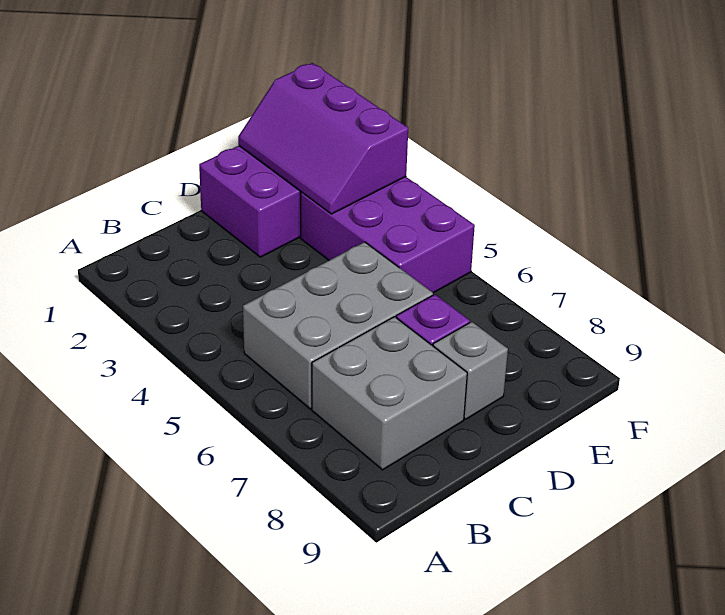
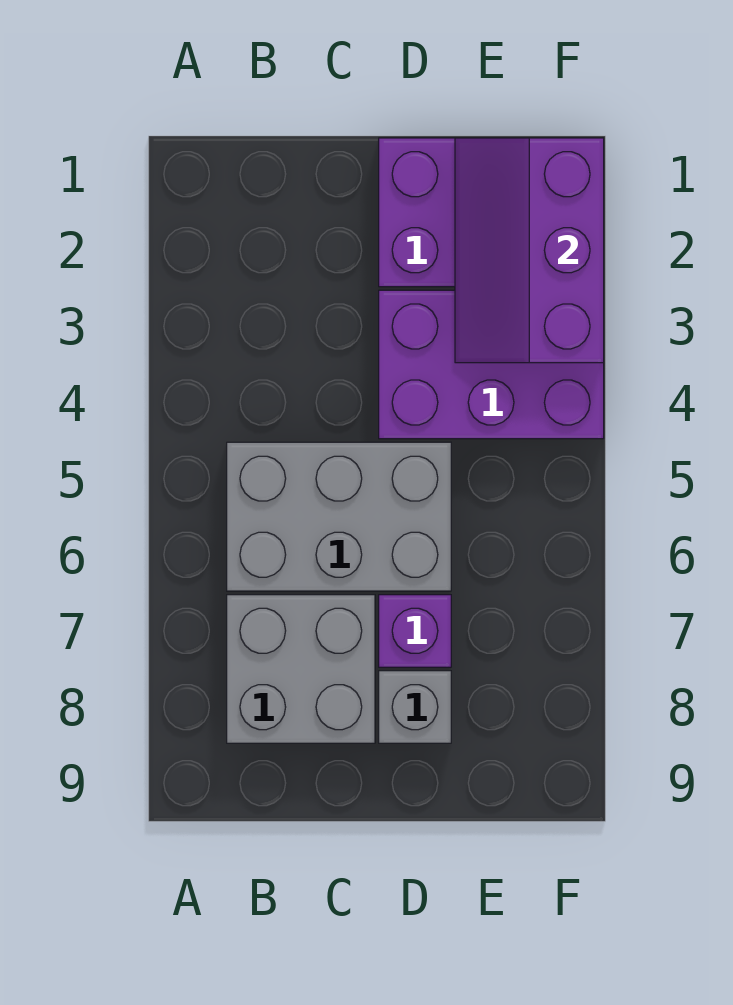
purple 2x3 brick [301,177,475,293] -> purple 2x3 brick turned to [379,290,604,439]

